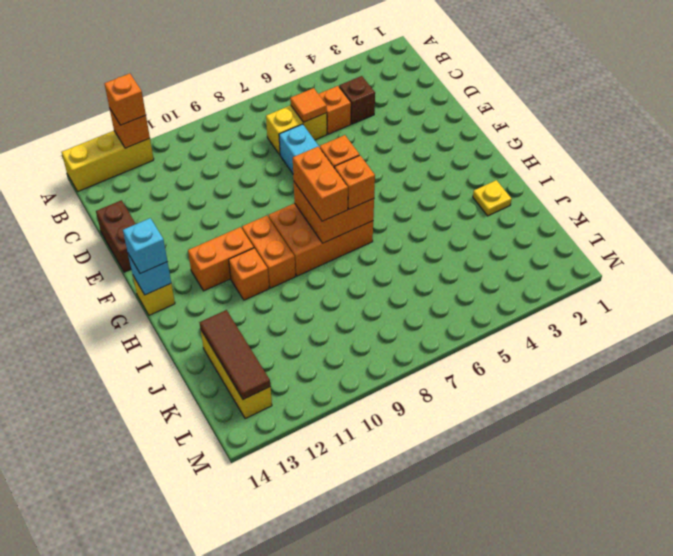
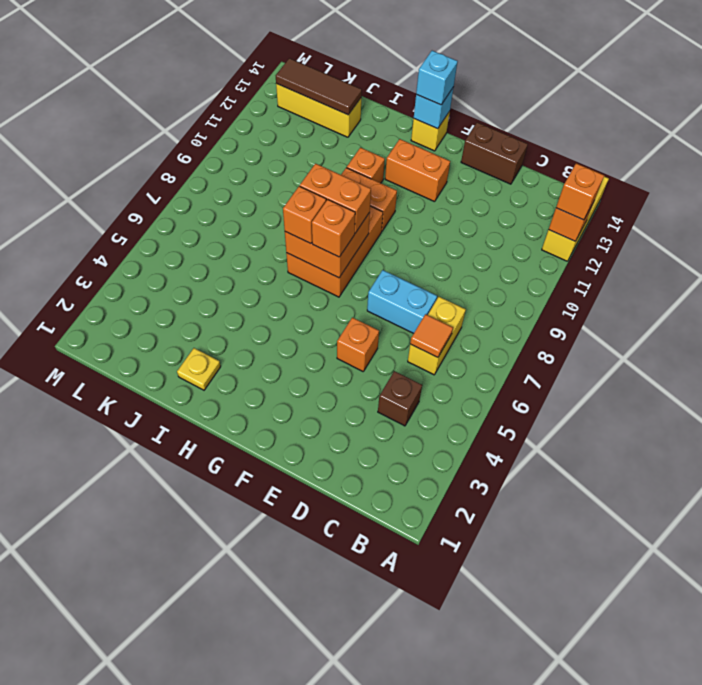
orange 1x1 brick [319,86,351,134] -> orange 1x1 brick moved to [337,317,379,371]
orange 1x2 brick [188,227,254,291] -> orange 1x2 brick turned to [385,139,450,202]

